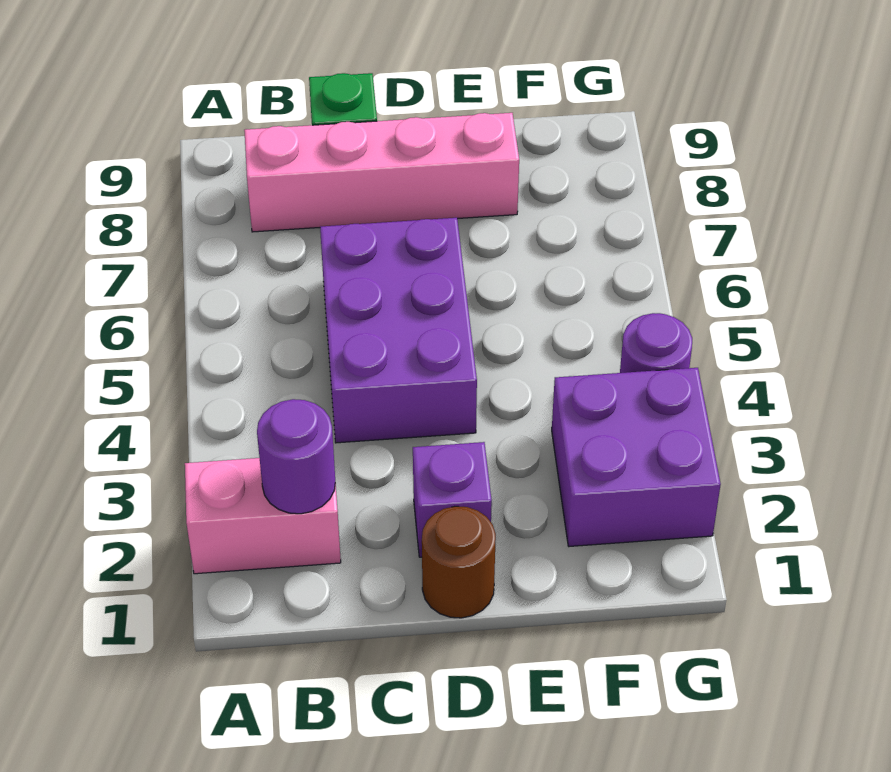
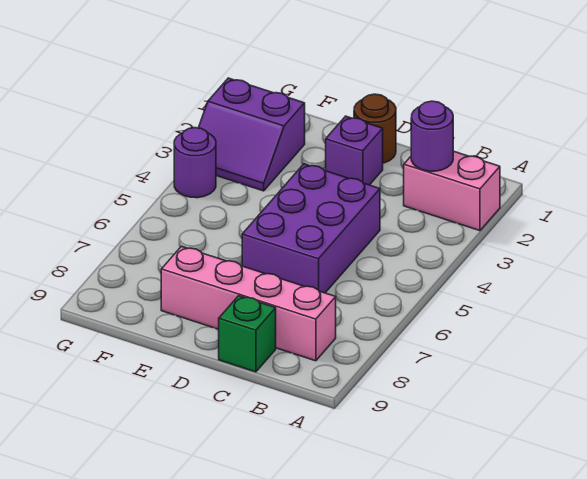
purple 2x2 brick [552,368,721,546] -> purple 2x2 slope [199,78,305,191]

